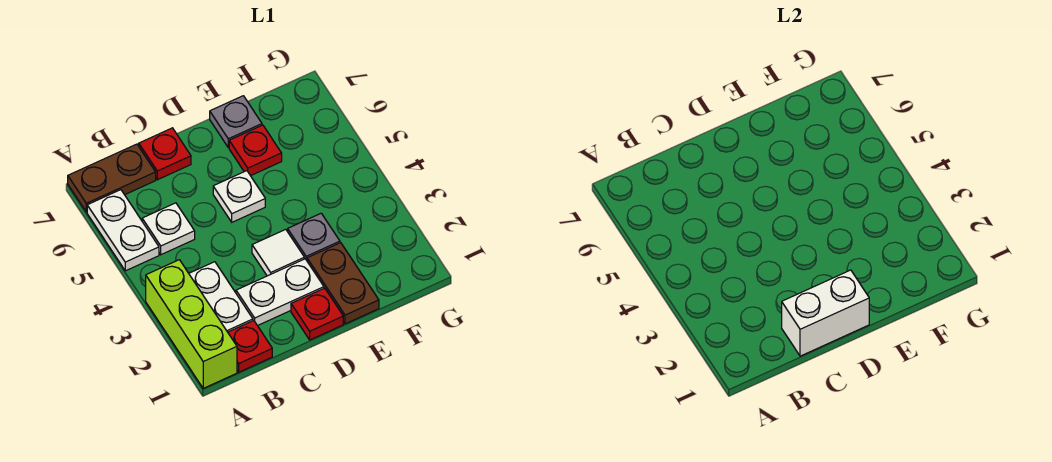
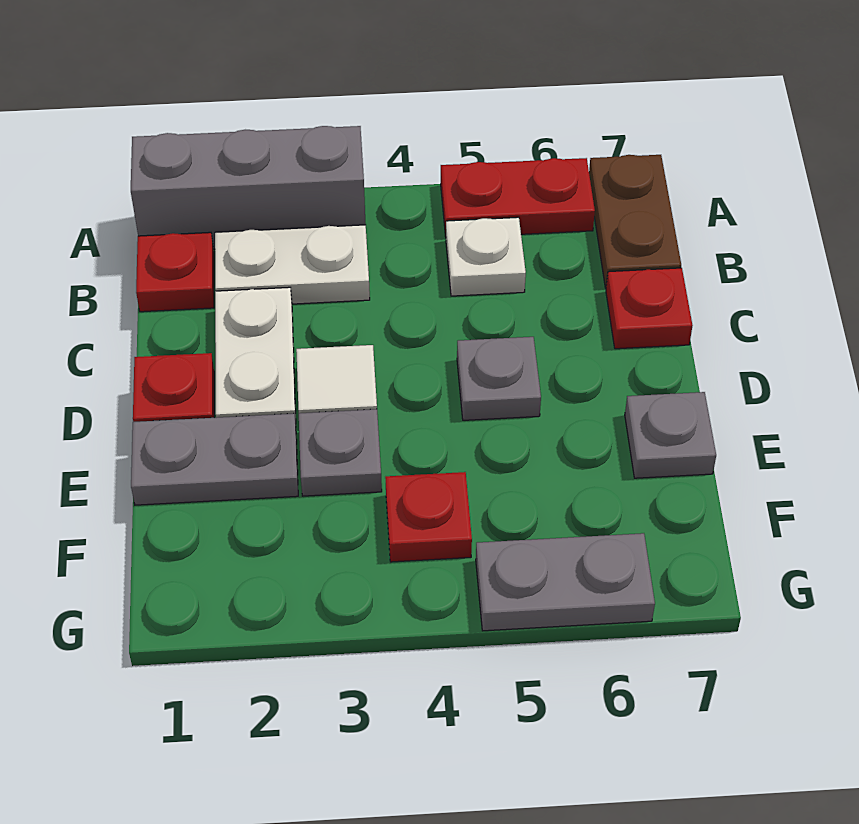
lime 1x3 brick [146,260,237,388] -> grey 1x3 brick [131,126,366,249]
white 1x2 plate [87,190,159,271] -> red 1x2 plate [441,158,595,236]
white 1x2 brick [782,270,869,356] -> none
white 1x1 plate [213,171,265,222] -> grey 1x1 plate [457,337,541,420]
brown 1x2 plate [307,243,379,324] -> grey 1x2 plate [131,413,298,505]
red 1x1 plate [229,125,282,176] -> red 1x1 plate moved to [385,472,472,562]
none -> grey 1x2 plate [476,533,655,631]

